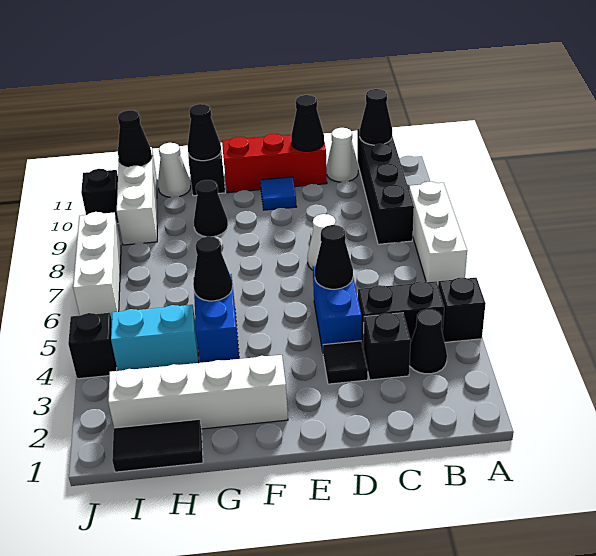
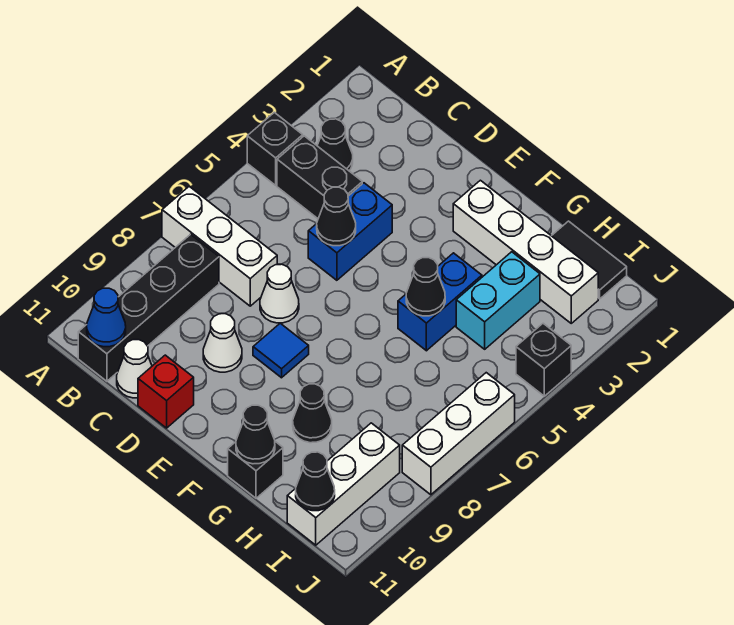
white 1x3 brick [409,182,467,285] -> white 1x3 brick turned to [162,186,277,306]
black 1x1 cone [360,89,392,145] -> blue 1x1 cone [87,288,126,347]
black 1x1 brick [364,313,411,380] -> none
black 1x1 tile [323,341,368,384] -> none
red 1x3 brick [222,134,327,193] -> red 1x1 brick [138,355,194,428]
black 1x1 cone [291,95,324,151] -> none
blue 1x1 tile [260,177,296,210] -> blue 1x1 tile moved to [253,323,309,378]
cyan 1x2 brick [111,305,199,371] -> cyan 1x2 brick turned to [456,252,540,349]
white 1x1 cone [158,143,191,197] -> white 1x1 cone moved to [203,314,242,372]
black 1x1 brick [81,169,119,224] -> none

